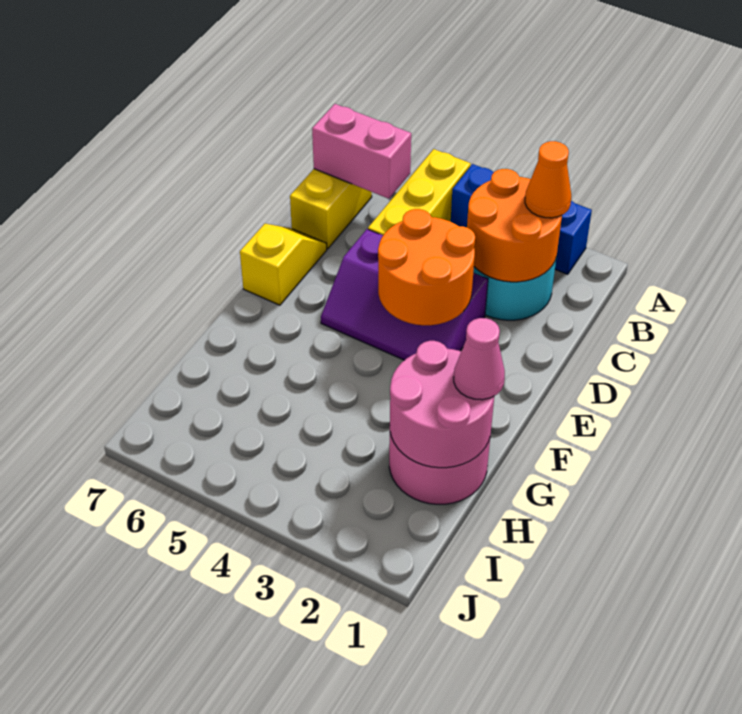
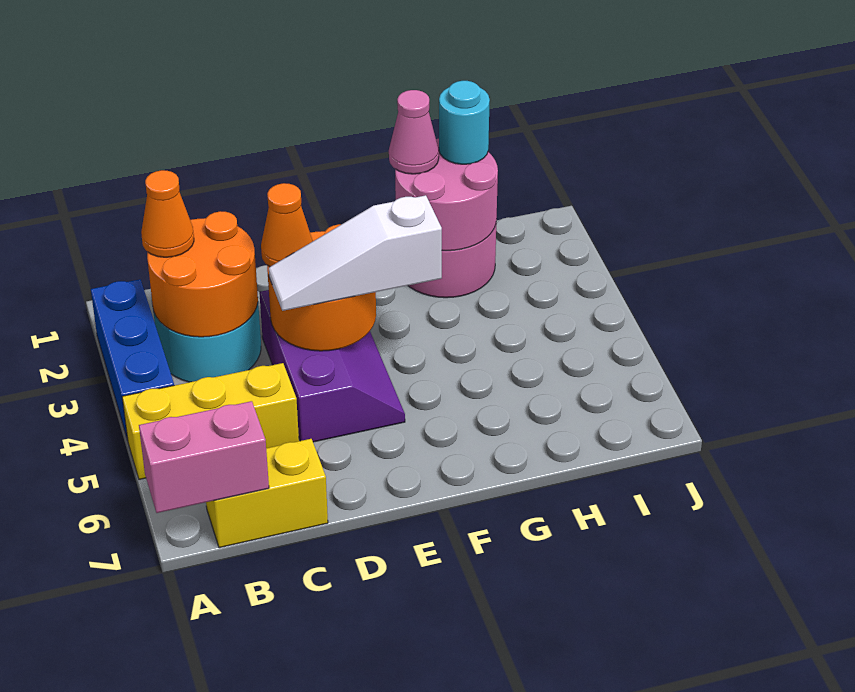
pink 1x2 brick [312,104,411,199] -> pink 1x2 brick turned to [139,401,269,513]
none -> orange 1x1 cone [261,183,313,267]
none -> white 1x3 slope [269,195,442,311]
yellow 1x2 slope [240,224,327,305] -> none
none -> cyan 1x1 round brick [439,81,490,164]

